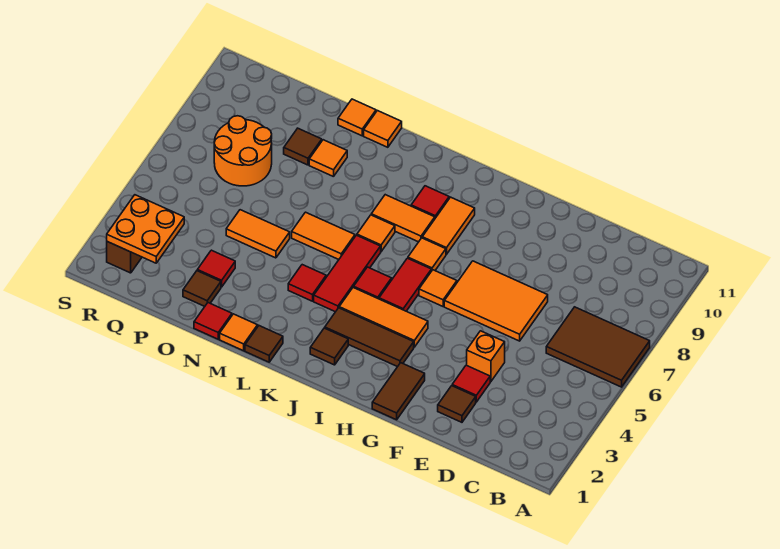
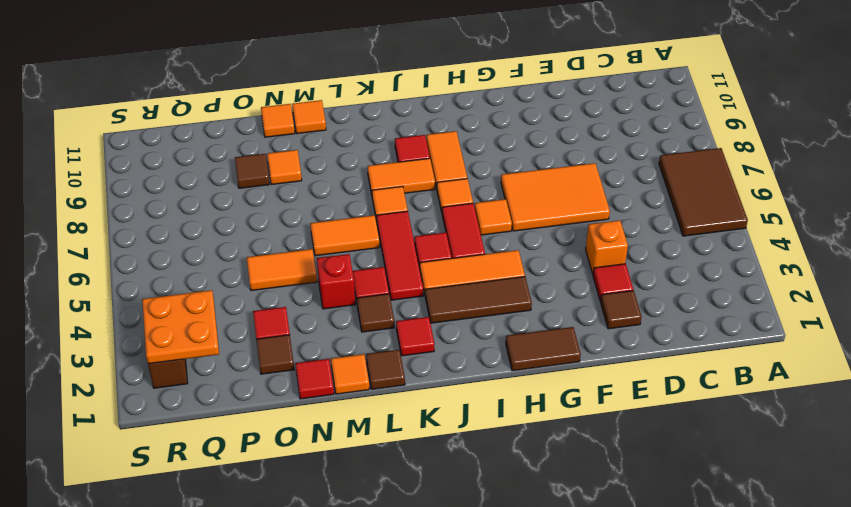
brown 2x3 tile [546,307,650,387] -> brown 2x3 tile turned to [659,148,748,236]
brown 1x2 tile [372,363,425,420] -> brown 1x2 tile turned to [506,327,581,371]
brown 1x1 tile [310,328,348,365] -> brown 1x1 tile moved to [357,294,394,332]
none -> red 1x1 tile [396,317,434,356]
none -> red 1x1 brick [317,254,355,309]
orange 2x2 round brick [214,116,272,186] -> none

